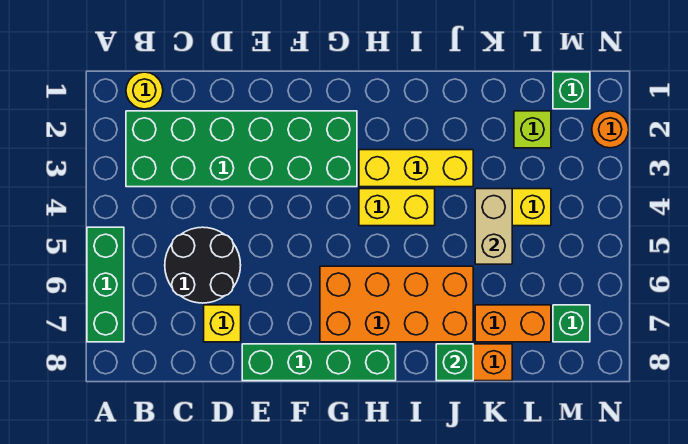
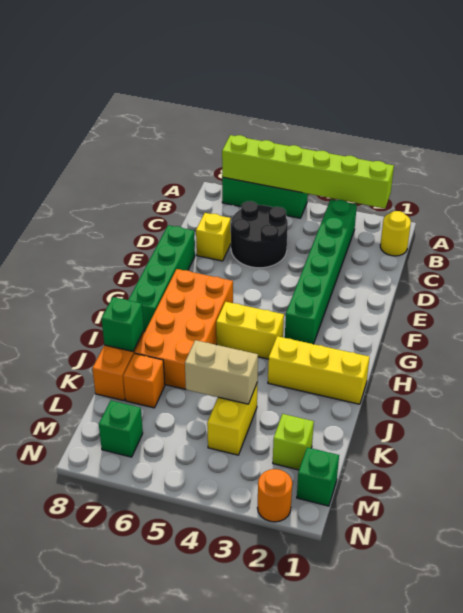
none -> lime 1x6 brick [222,135,394,208]
green 2x6 brick [126,111,357,187] -> green 1x6 brick [285,199,357,344]
yellow 1x3 brick [359,150,473,187] -> yellow 1x3 brick turned to [268,336,370,404]
yellow 1x2 brick [359,189,435,226] -> yellow 1x2 brick turned to [216,302,284,359]
orange 1x2 brick [475,305,551,342] -> orange 1x1 brick [123,353,165,408]

